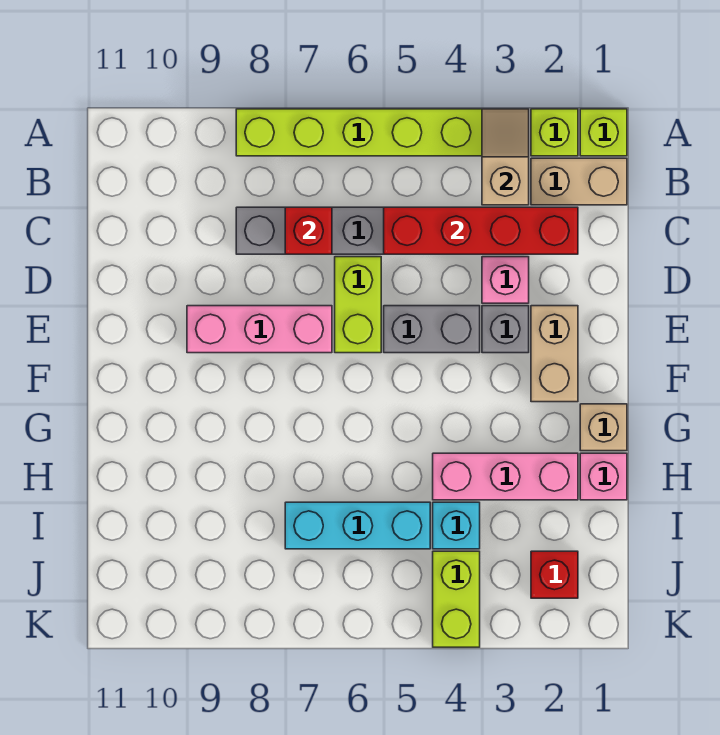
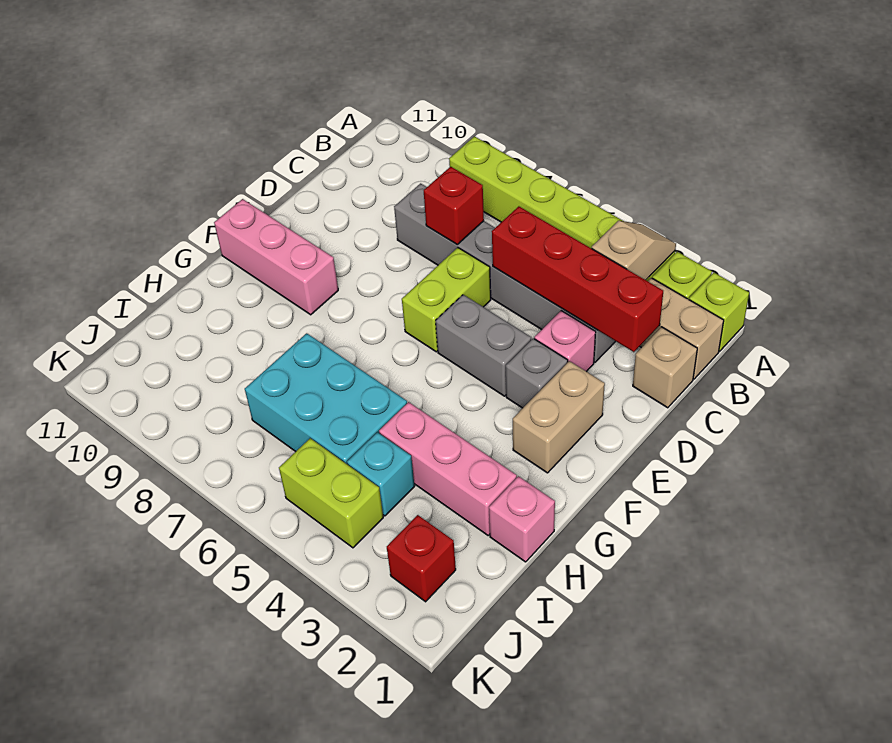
pink 1x3 brick [187,306,332,353] -> pink 1x3 brick moved to [214,199,338,315]
tan 1x1 brick [580,404,627,451] -> tan 1x1 brick moved to [633,327,697,408]
cyan 1x3 brick [285,502,430,549] -> cyan 2x3 brick [245,333,407,464]
lime 1x2 brick [433,551,480,647] -> lime 1x2 brick turned to [279,438,383,548]

